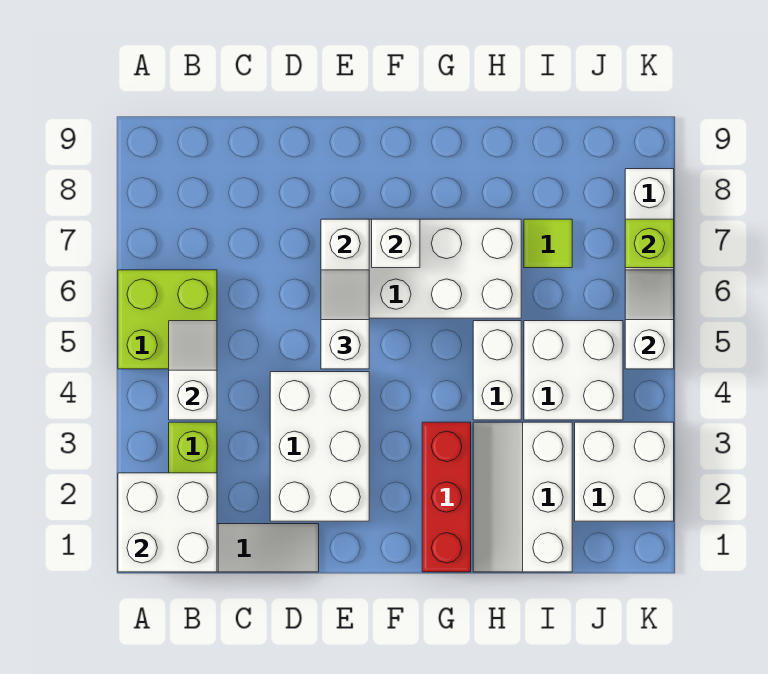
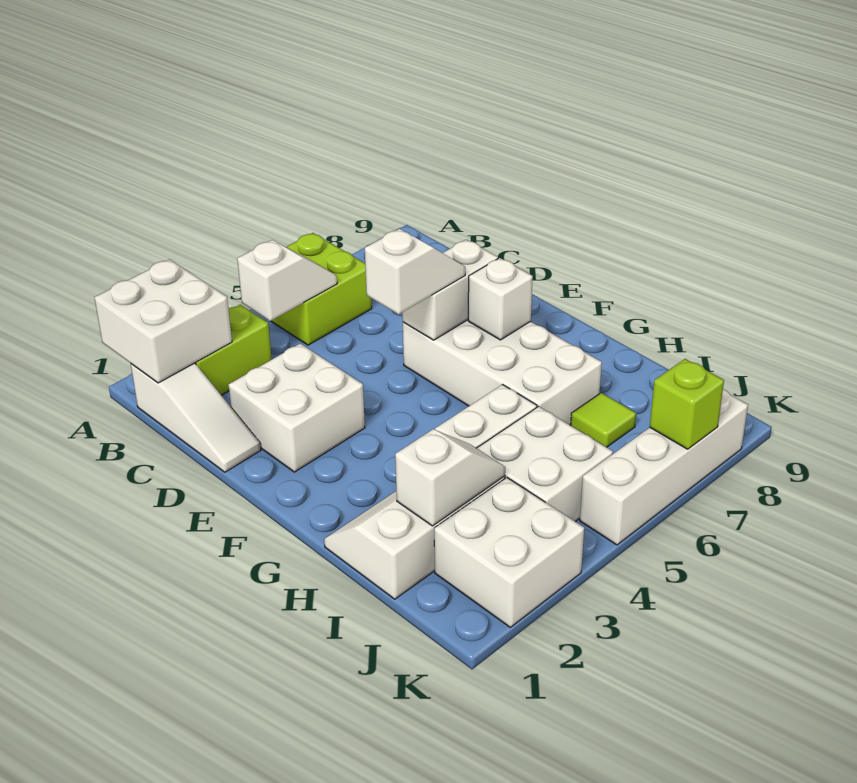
white 2x3 brick [270,372,369,521] -> white 2x2 brick [229,343,365,472]
red 1x3 brick [422,422,471,572] -> none
white 1x2 slope [625,270,674,369] -> white 1x2 slope moved to [395,429,505,526]

